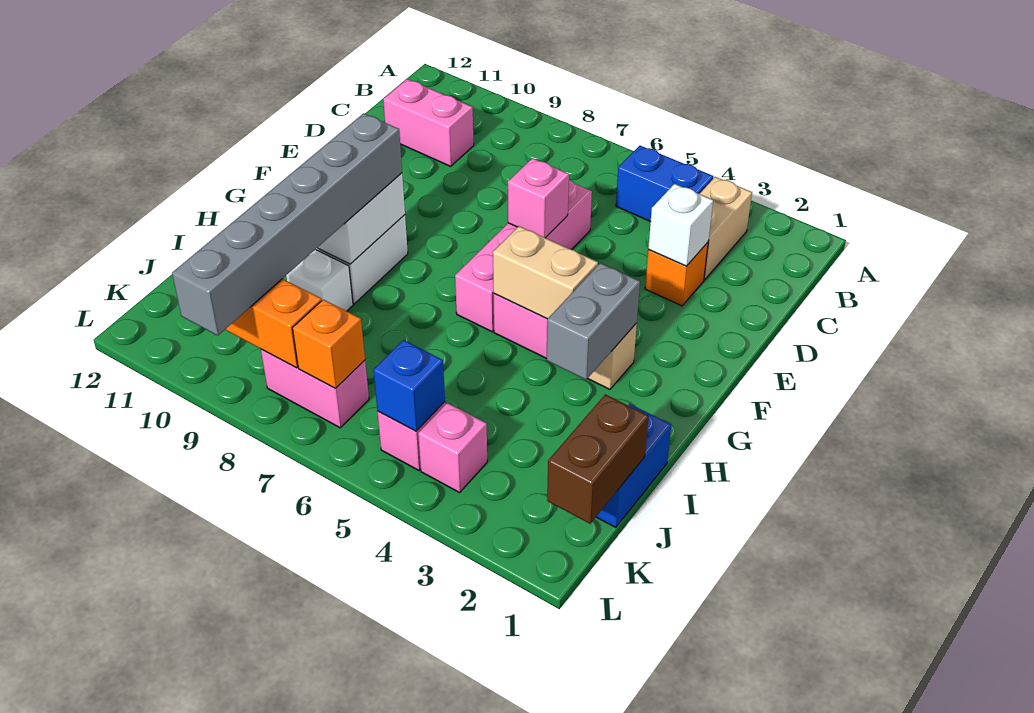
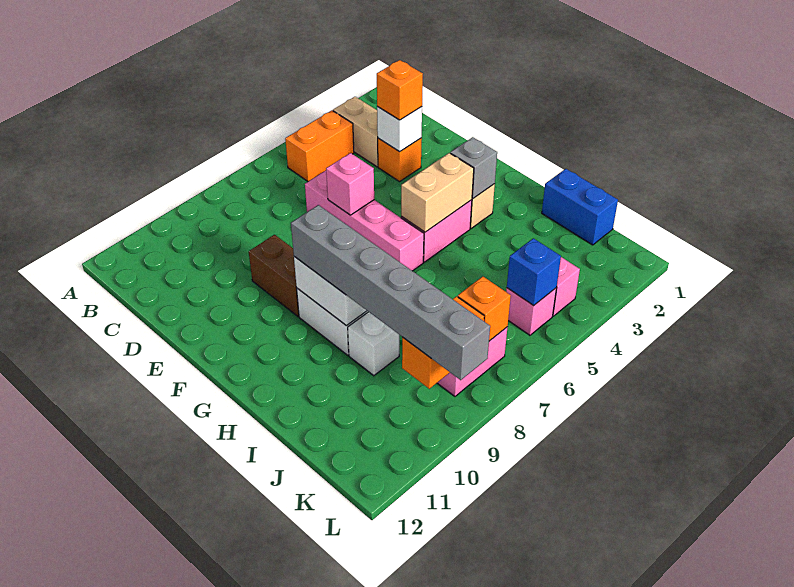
blue 1x2 brick [616,146,713,222] -> orange 1x2 brick [285,110,354,181]
pink 1x2 brick [383,79,474,166] -> none
none -> orange 1x1 brick [377,60,423,120]
grey 1x2 brick [547,263,640,380] -> grey 1x1 brick [450,137,497,198]
brown 1x2 brick [547,394,649,524] -> brown 1x2 brick moved to [249,235,299,316]

